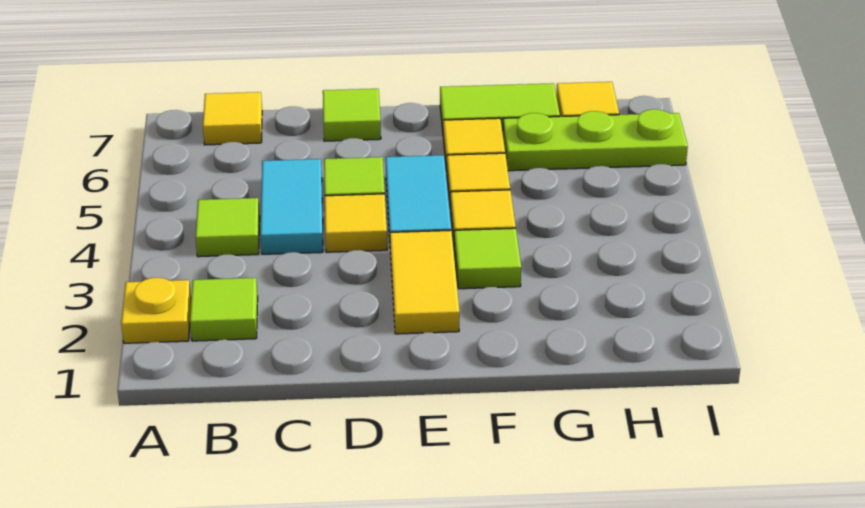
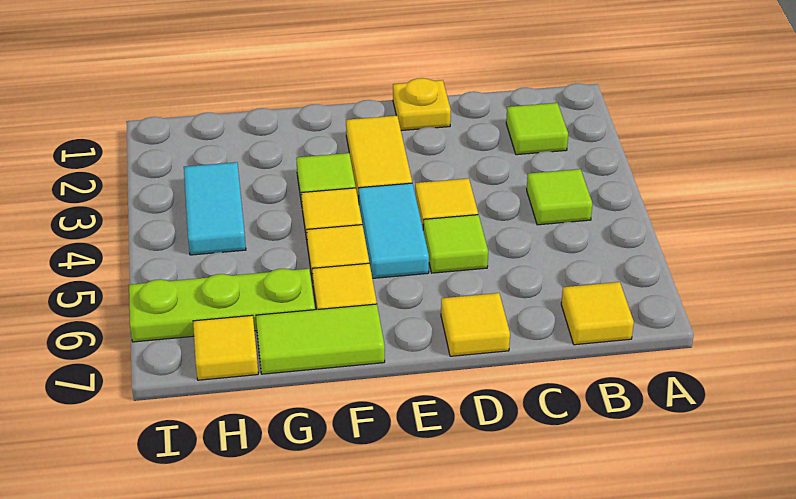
yellow 1x1 plate [121,278,191,343] -> yellow 1x1 plate moved to [393,78,451,131]
cyan 1x2 tile [260,159,323,254] -> cyan 1x2 tile moved to [184,162,246,255]
lime 1x1 tile [323,89,381,141] -> yellow 1x1 tile [441,293,510,356]

